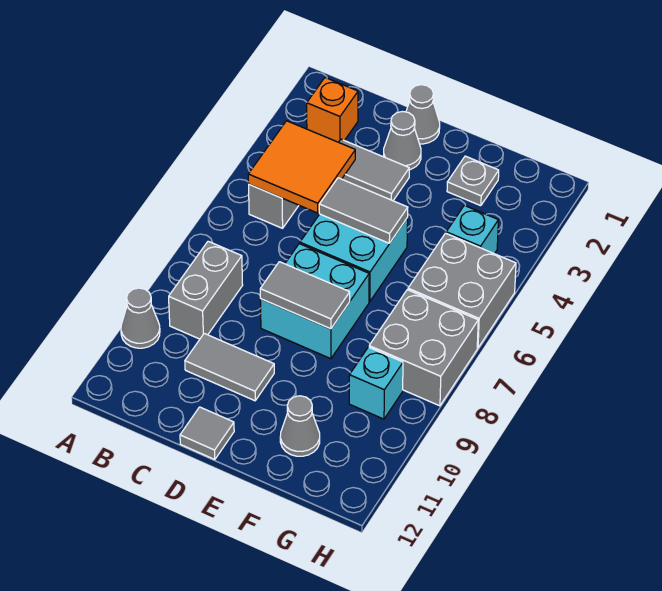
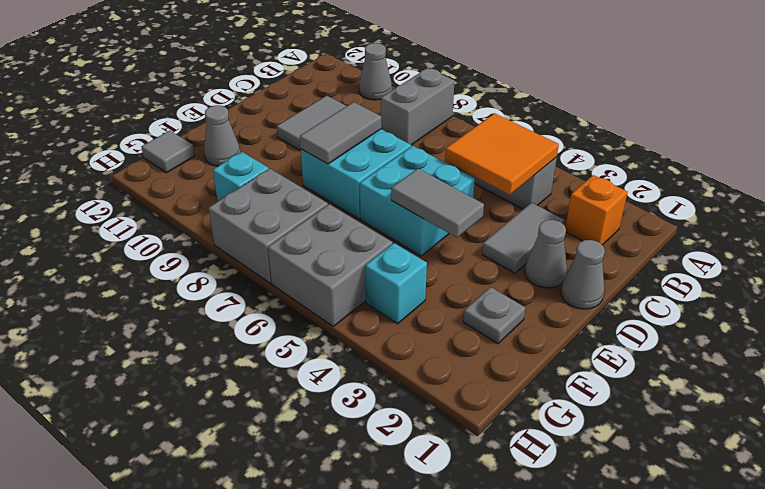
grey 1x2 brick [169,241,243,339] -> grey 1x2 brick turned to [381,68,455,145]
grey 1x2 tile [319,178,408,243] -> grey 1x2 tile turned to [391,169,484,238]
grey 1x1 tile [180,407,234,460] -> grey 1x1 tile moved to [142,130,195,173]

